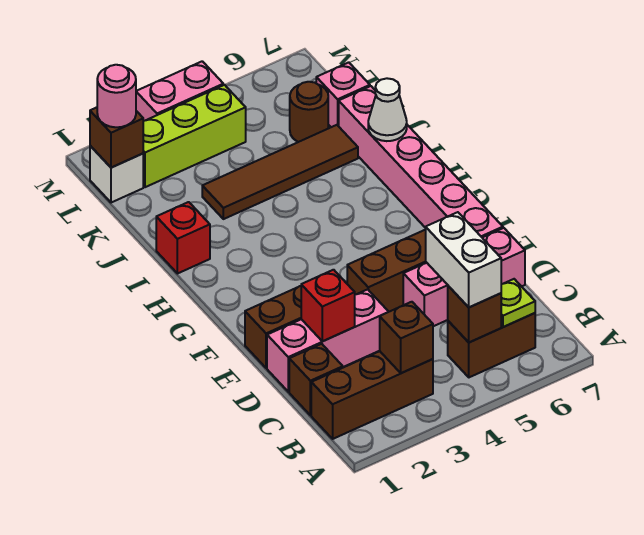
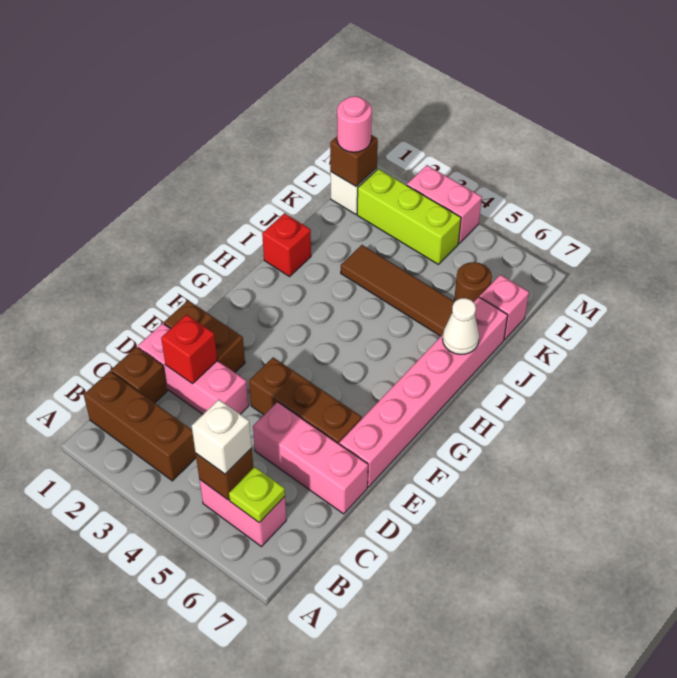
brown 1x1 brick [380,302,433,373] -> none
brown 1x2 brick [448,313,535,377] -> pink 1x2 brick [199,479,286,547]
white 1x2 brick [426,212,501,307] -> white 1x1 brick [192,400,252,474]

